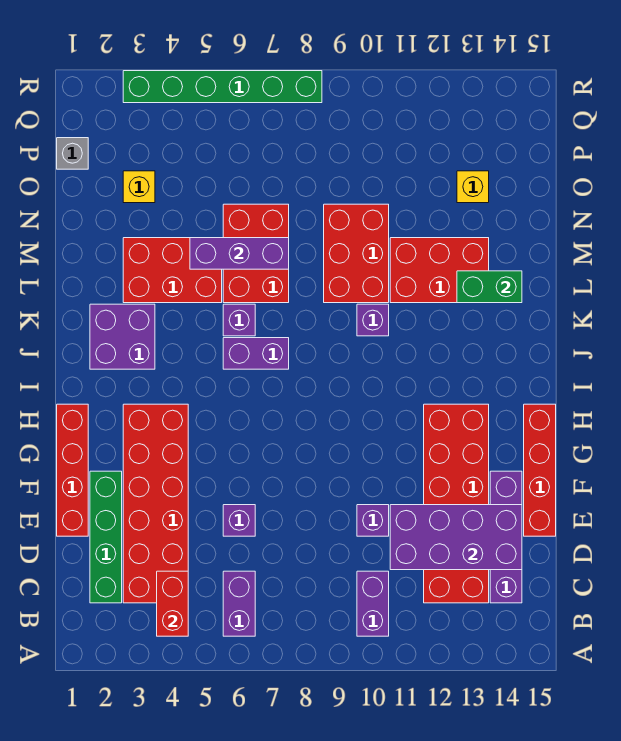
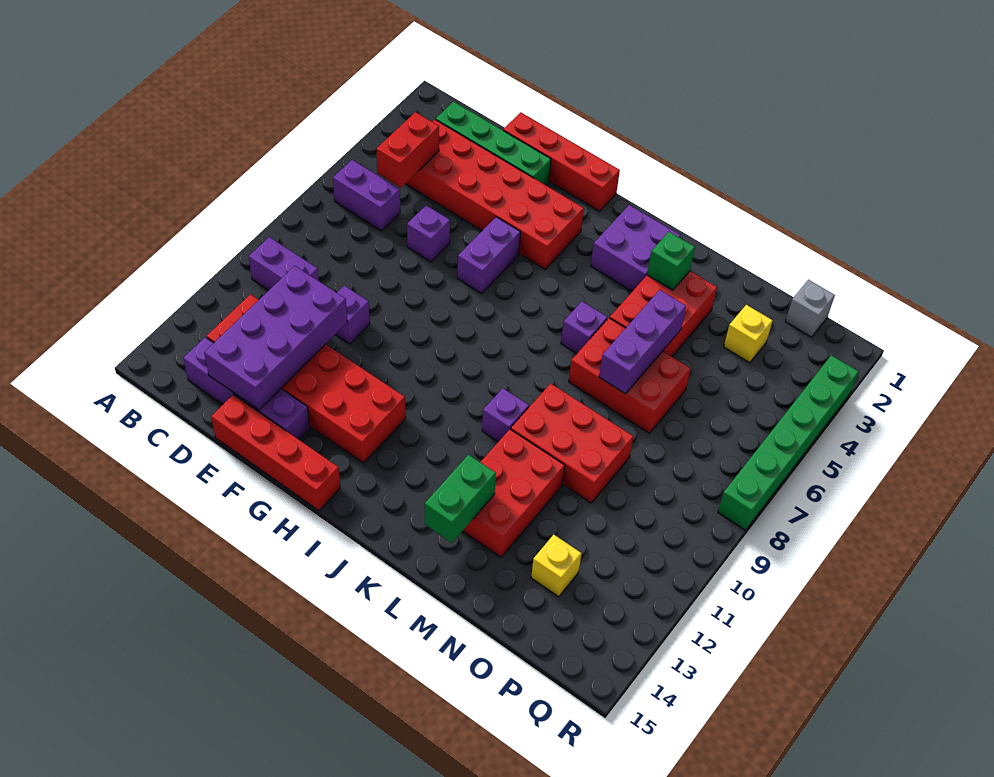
red 1x2 brick [157,571,188,636] -> red 1x2 brick turned to [377,112,439,188]
purple 1x2 brick [223,338,289,369] -> purple 1x2 brick moved to [457,217,521,294]
none -> green 1x1 brick [647,232,695,290]

